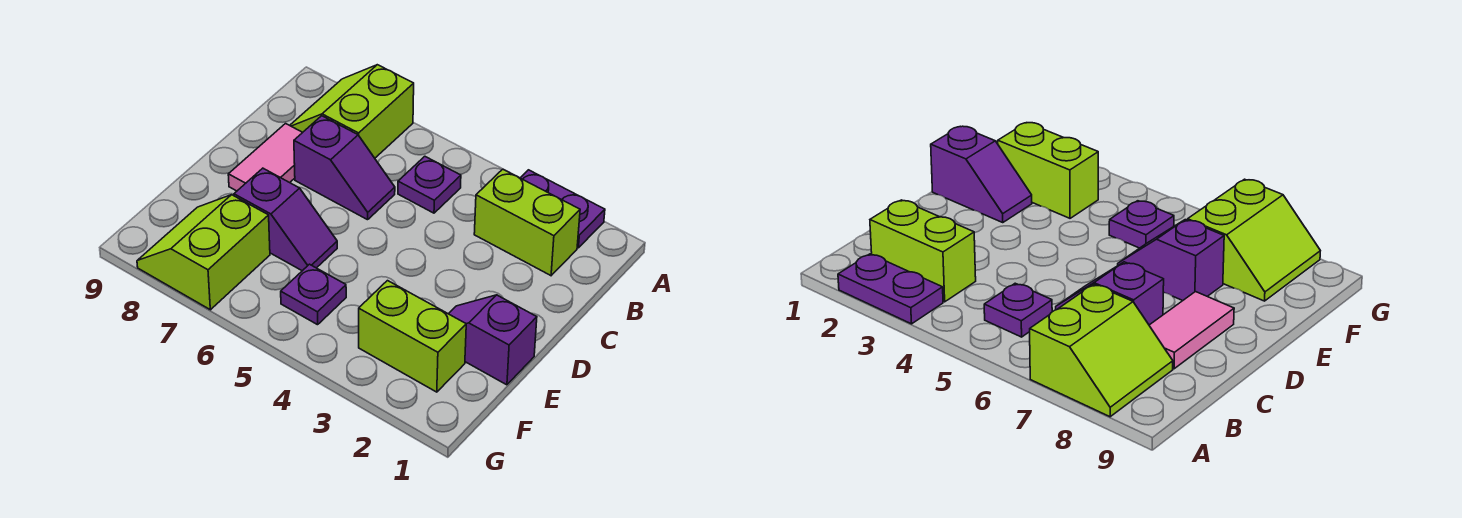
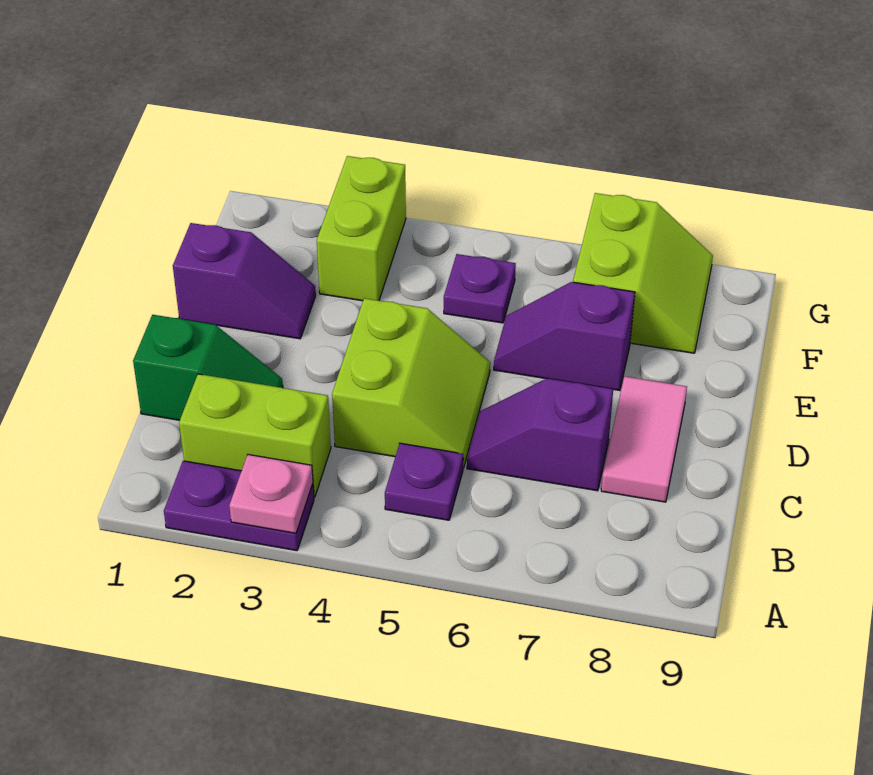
none -> pink 1x1 plate [229,454,313,533]
lime 2x2 slope [290,65,414,158] -> lime 2x2 slope moved to [332,298,490,468]
none -> green 1x2 slope [133,315,283,420]
lime 1x2 brick [359,281,466,392] -> lime 1x2 brick turned to [317,156,406,301]

